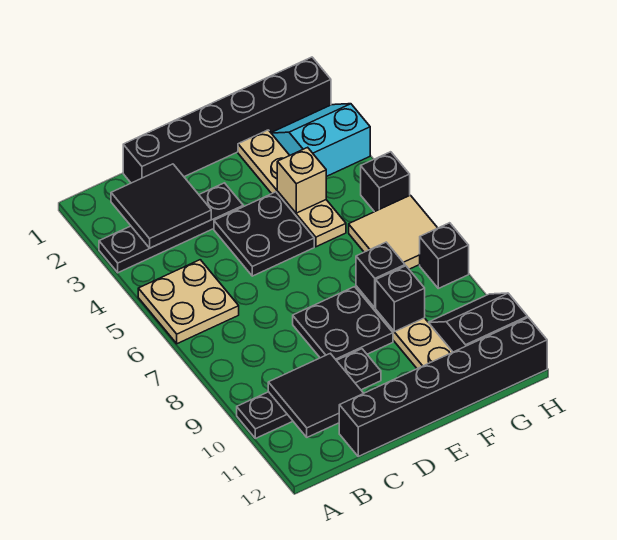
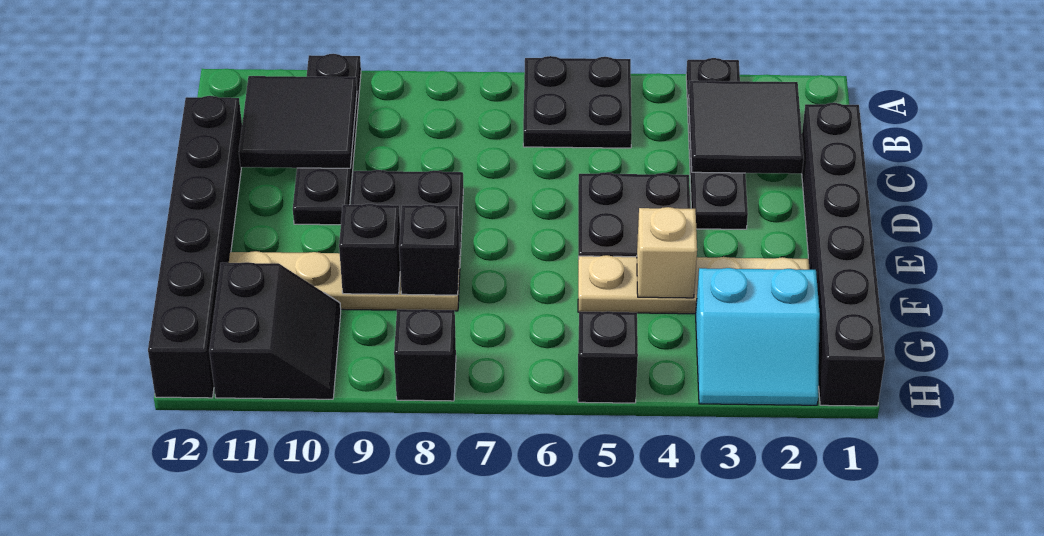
tan 2x2 plate [138,260,239,344] -> black 2x2 plate [523,56,632,148]
cyan 2x2 slope [271,104,370,177] -> cyan 2x2 slope turned to [696,268,820,405]
tan 2x2 tile [349,195,437,269] -> none

